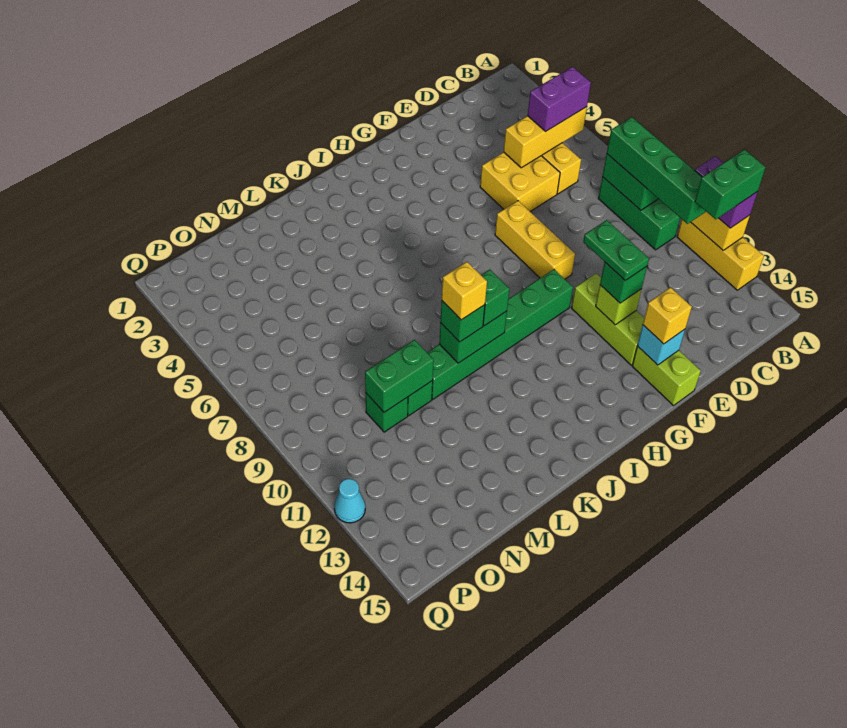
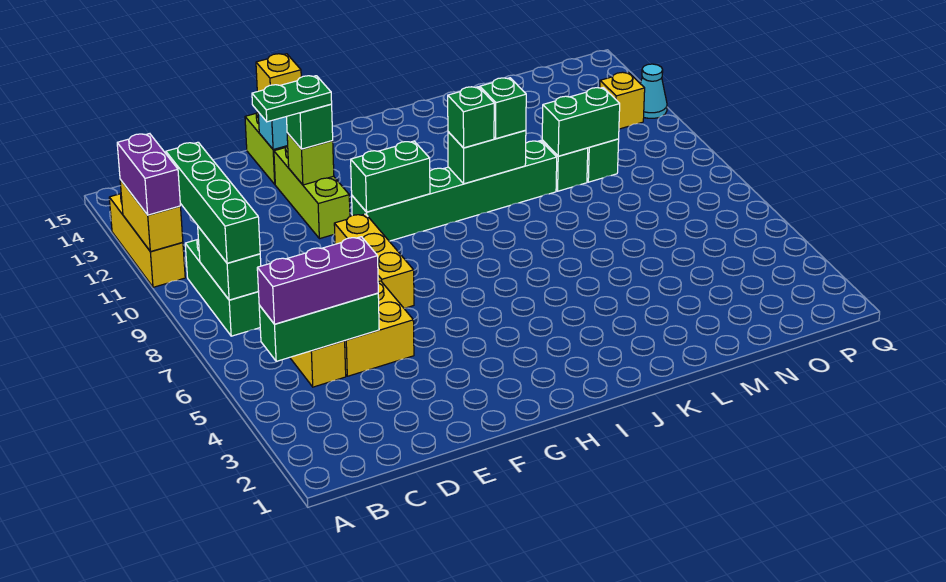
green 1x2 brick [695,149,766,219] -> green 1x2 brick moved to [351,141,430,212]
yellow 1x3 brick [504,107,587,168] -> green 1x3 brick [259,293,379,361]
purple 1x2 brick [528,67,591,131] -> purple 1x3 brick [257,237,378,324]
green 1x2 plate [583,220,649,281] -> green 1x2 plate turned to [252,76,332,122]
yellow 1x1 brick [442,262,487,320] -> yellow 1x1 brick moved to [600,72,645,129]

